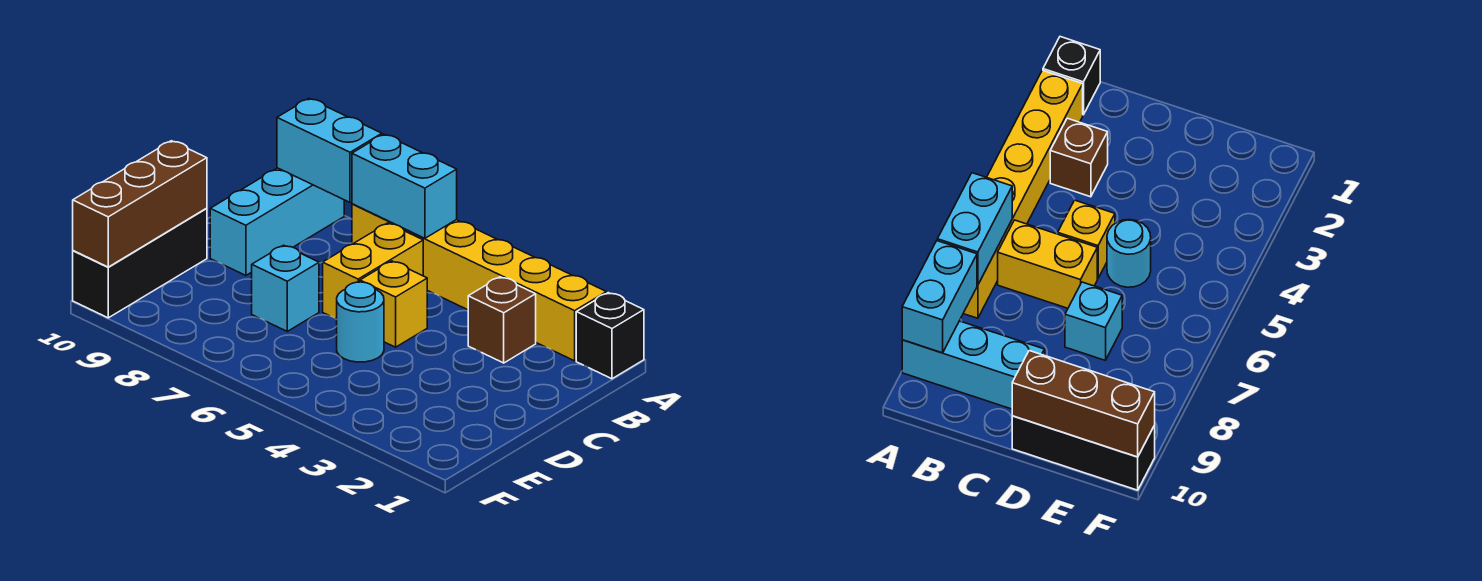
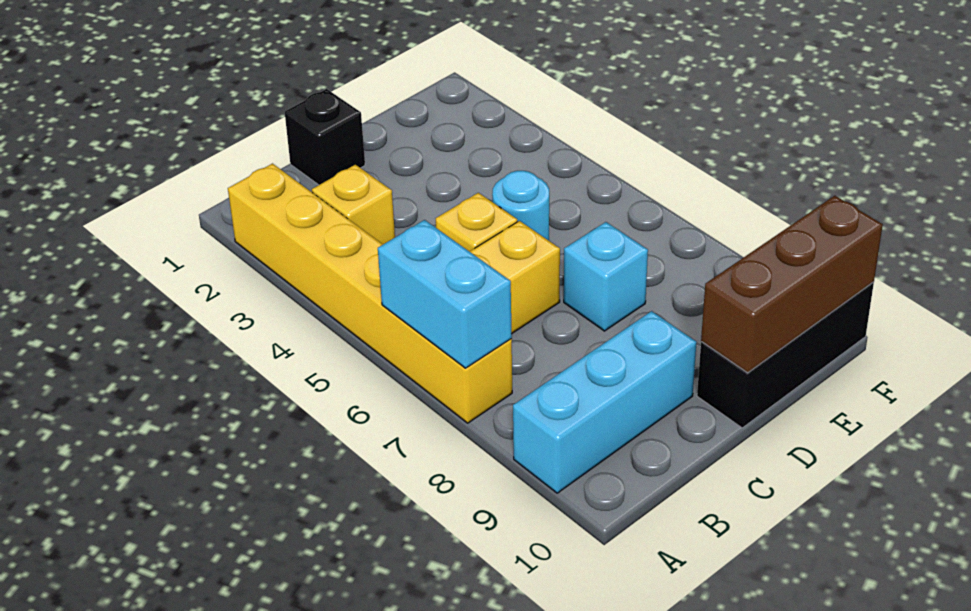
black 1x1 brick [576,293,644,379] -> black 1x1 brick moved to [285,89,365,185]
cyan 1x2 brick [277,99,382,202] -> none
brown 1x1 brick [468,277,536,363] -> yellow 1x1 brick [312,165,395,244]

